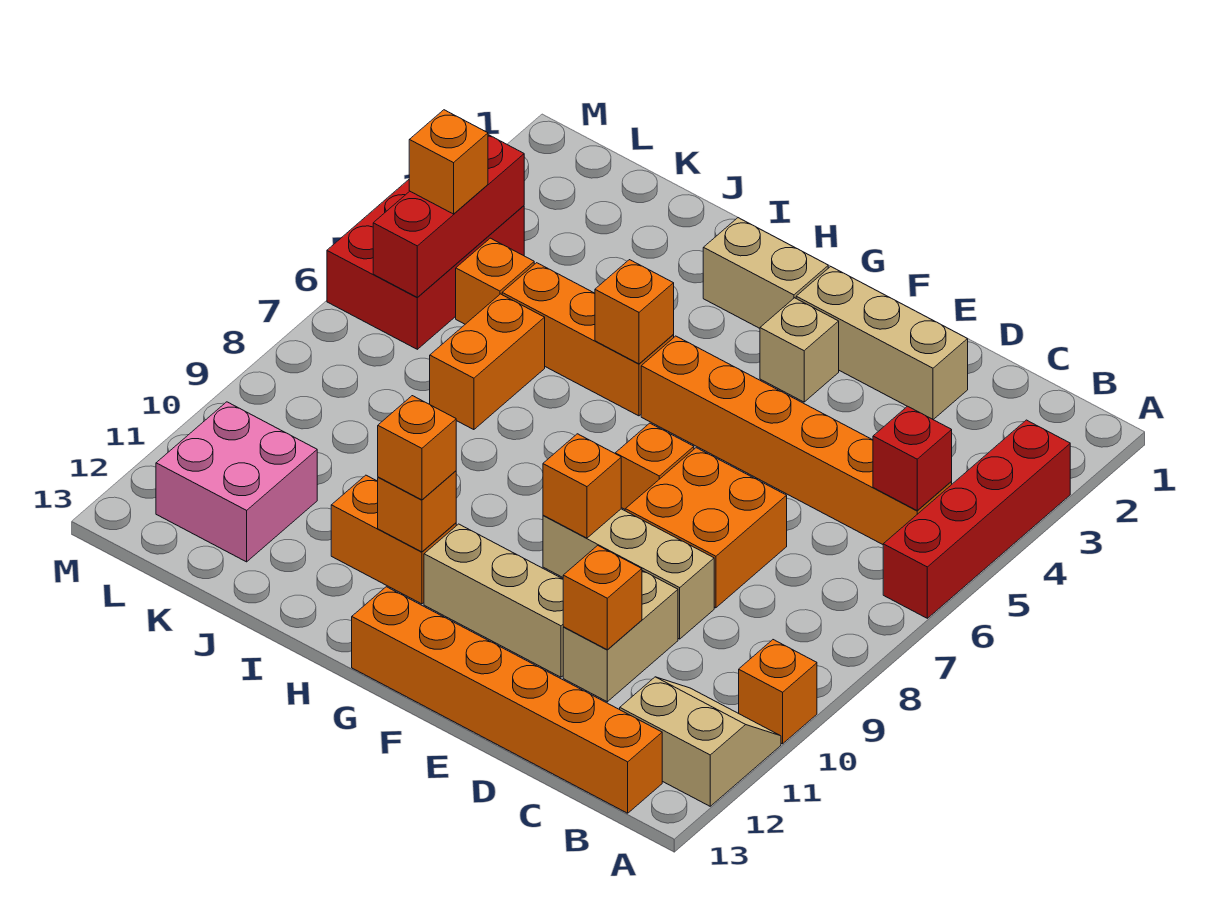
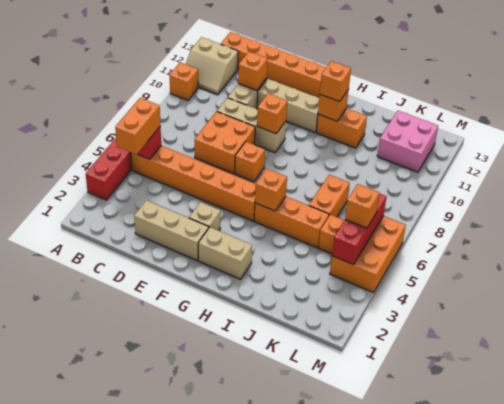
none -> orange 1x2 brick [115,98,161,154]
red 2x3 brick [327,180,524,349] -> orange 2x3 brick [330,216,406,293]

